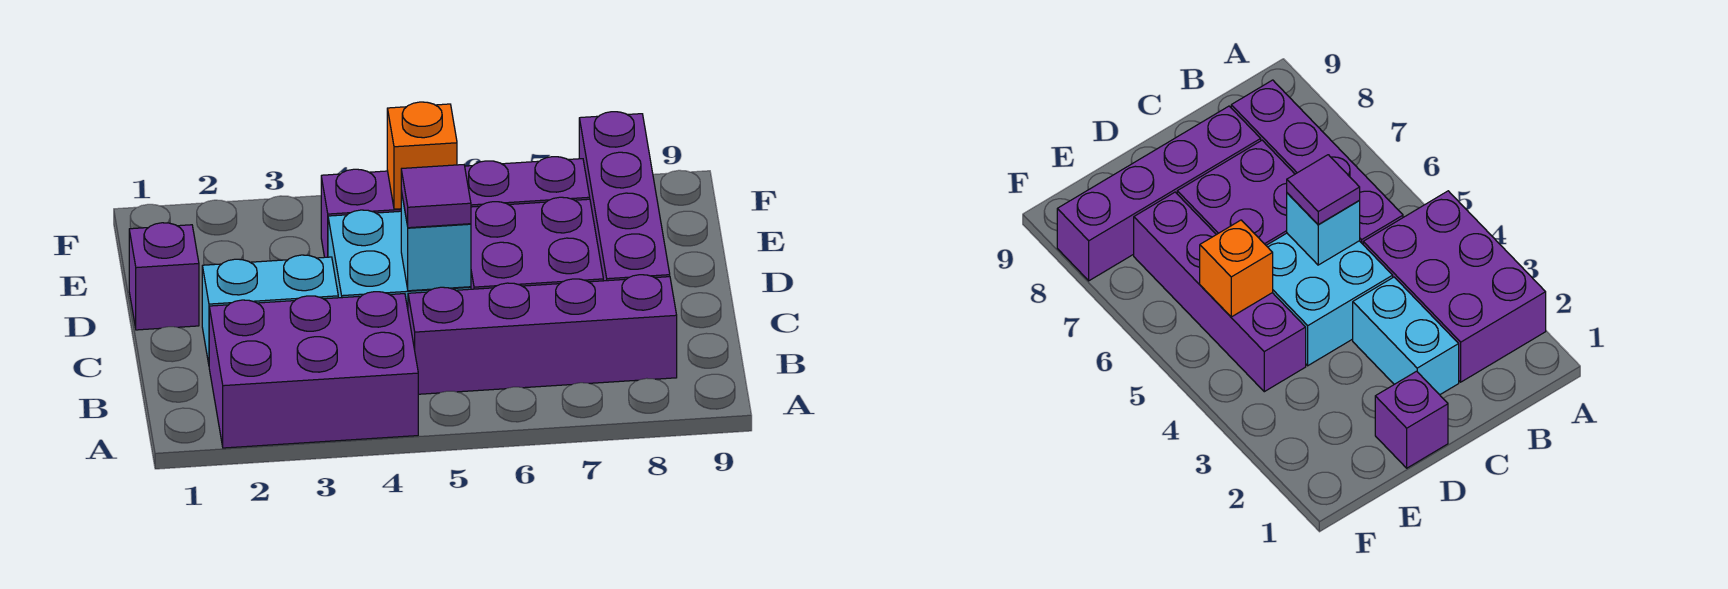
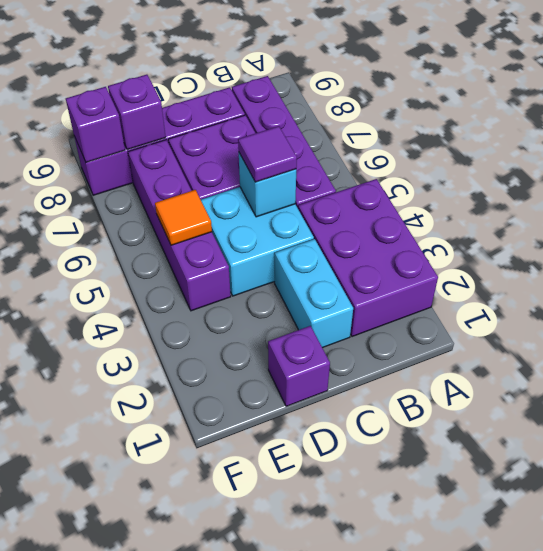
orange 1x1 brick [387,102,457,209] -> orange 1x1 tile [155,190,212,245]
none -> purple 1x1 brick [108,75,166,150]
none -> purple 1x1 brick [66,87,125,162]

